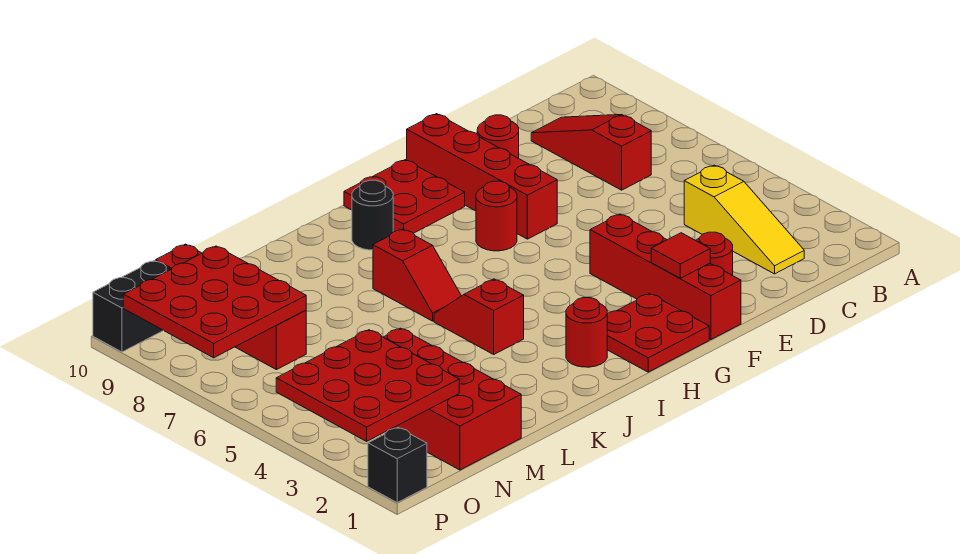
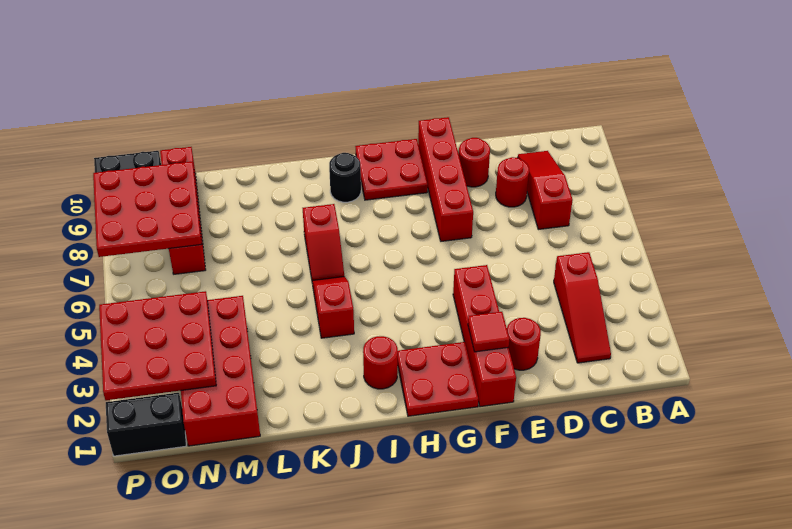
yellow 1x3 slope [684,165,804,274] -> red 1x3 slope [554,252,611,363]
red 1x1 round brick [476,181,517,251] -> red 1x1 round brick moved to [496,157,529,207]
black 1x1 brick [368,428,427,502] -> black 1x2 brick [106,393,186,456]

